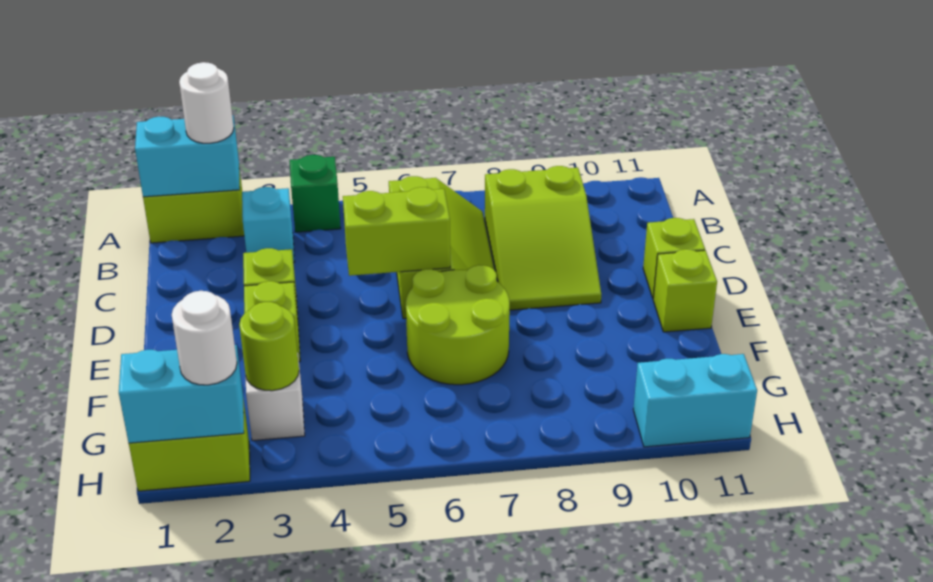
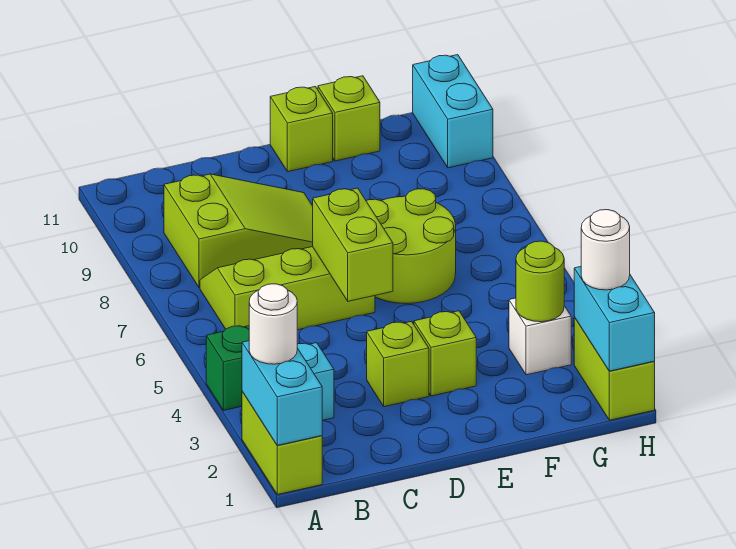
lime 1x1 brick [643,218,705,298] -> lime 1x1 brick moved to [318,76,380,161]

